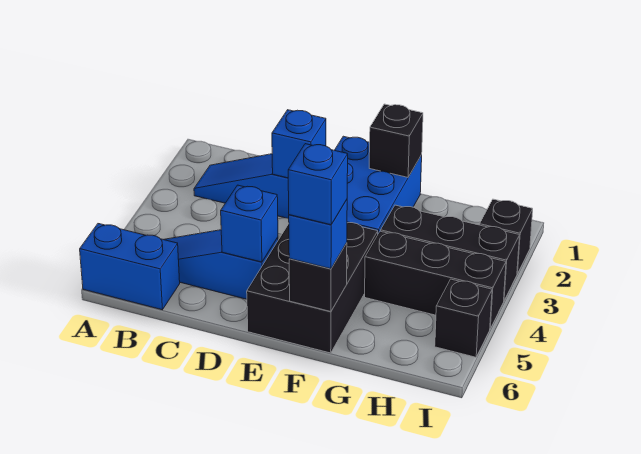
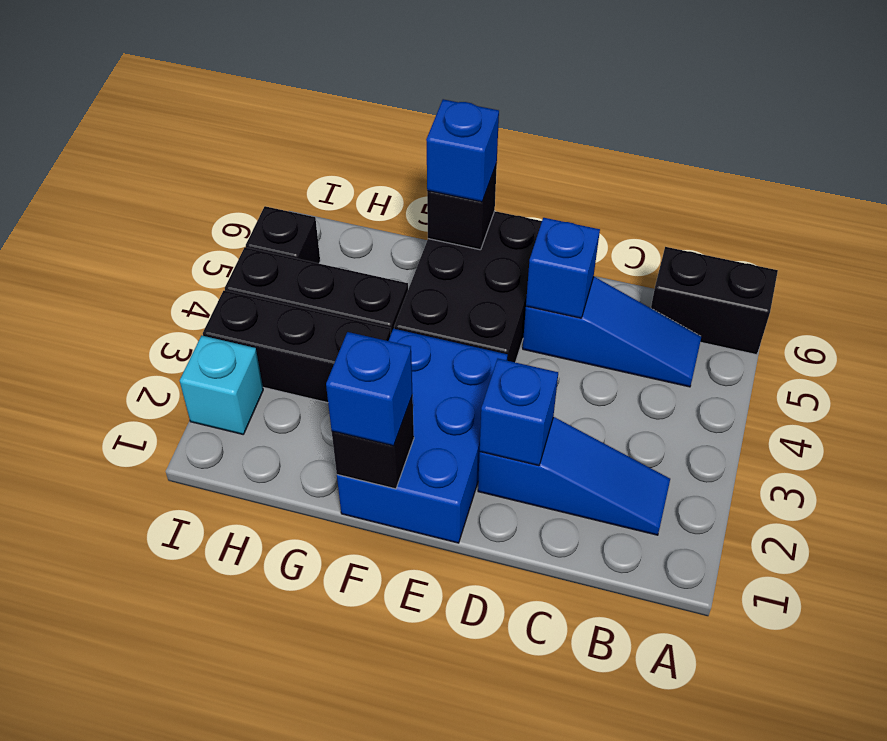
blue 1x2 brick [80,224,180,310] -> black 1x2 brick [651,247,778,355]
blue 1x1 brick [288,144,348,225] -> blue 1x1 brick moved to [326,332,413,446]
black 1x1 brick [480,199,533,274] -> cyan 1x1 brick [180,336,263,434]

